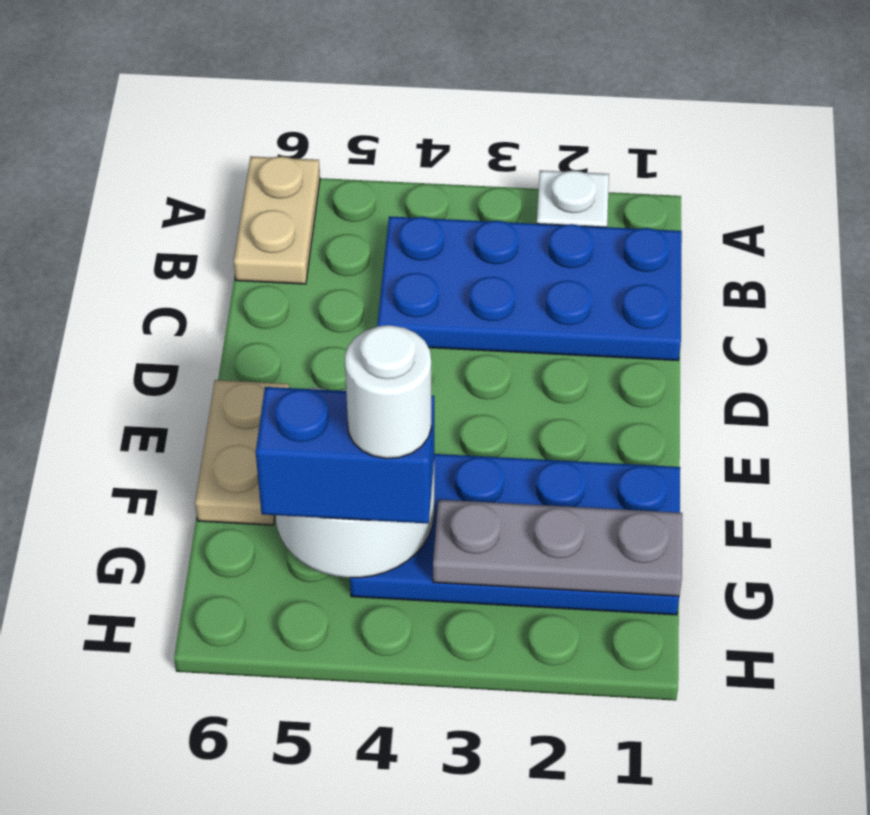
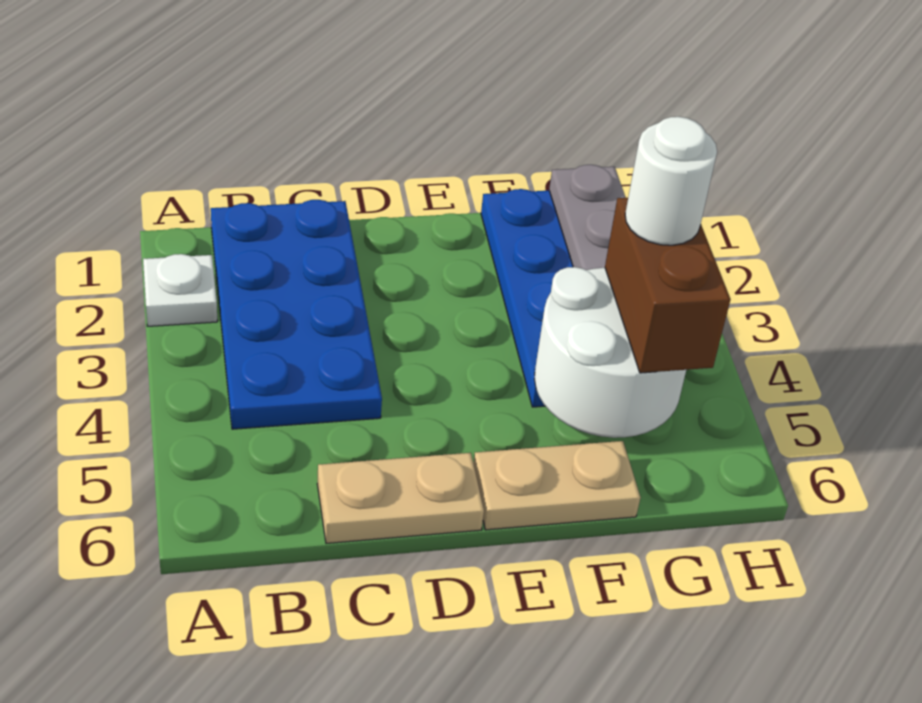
tan 1x2 plate [234,156,320,284] -> tan 1x2 plate moved to [317,453,484,543]
blue 1x2 brick [256,387,434,524] -> brown 1x2 brick [605,198,731,373]

